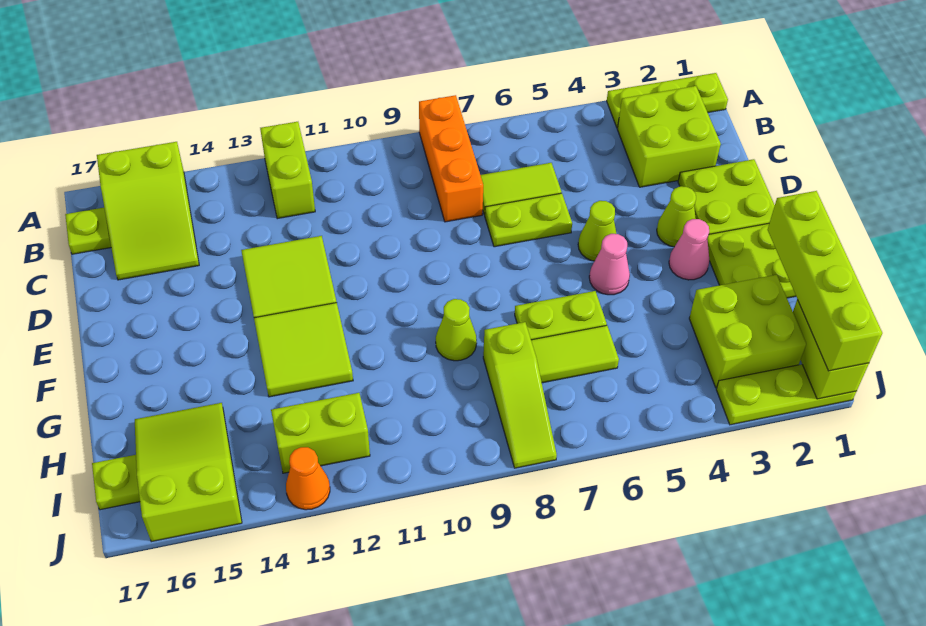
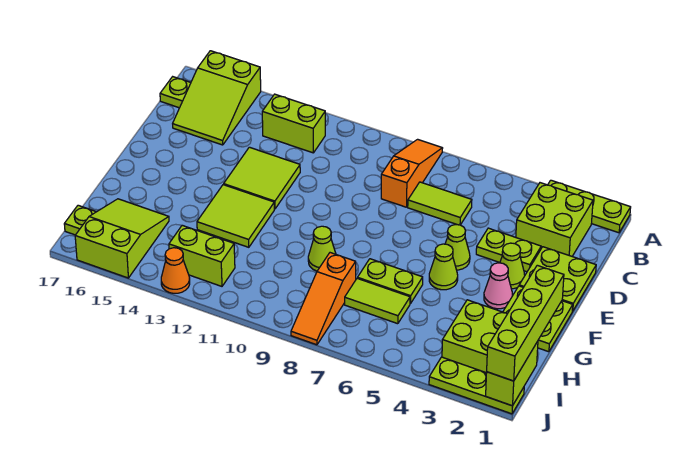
orange 1x3 brick [419,95,483,222] -> orange 1x3 slope [381,139,443,207]
lime 1x2 brick [260,122,315,219] -> lime 1x2 brick turned to [262,94,325,153]
lime 1x2 plate [485,193,572,247] -> lime 1x2 plate moved to [476,228,541,272]
pink 1x1 cone [589,234,630,295] -> lime 1x1 cone [429,244,458,290]
lime 1x3 slope [483,322,557,468] -> orange 1x3 slope [291,253,356,345]

